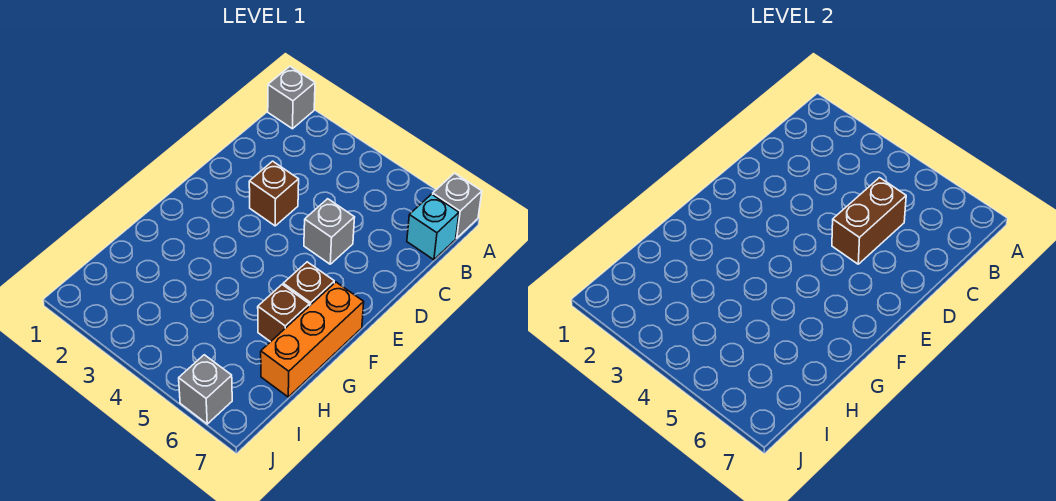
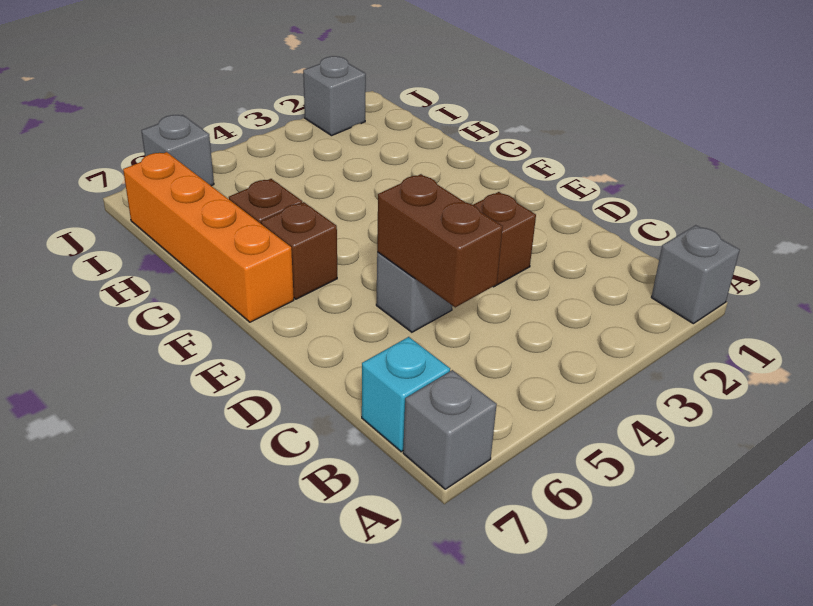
orange 1x3 brick [261,282,364,397] -> orange 1x4 brick [123,152,294,322]
none -> grey 1x1 brick [303,56,366,136]

